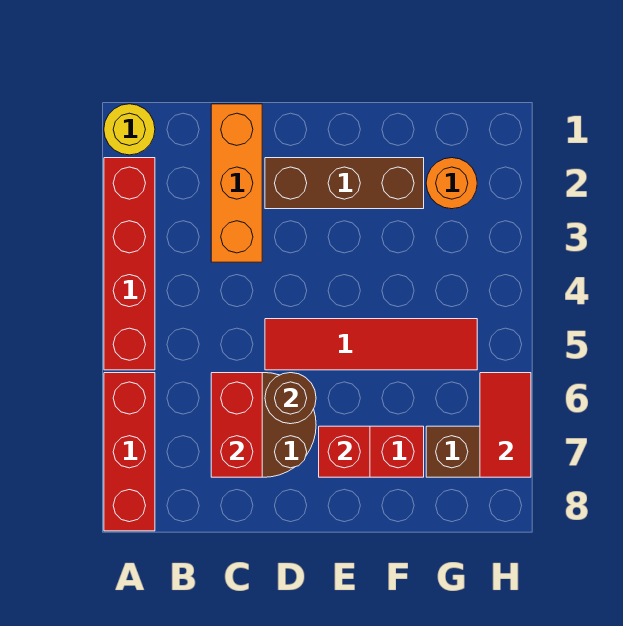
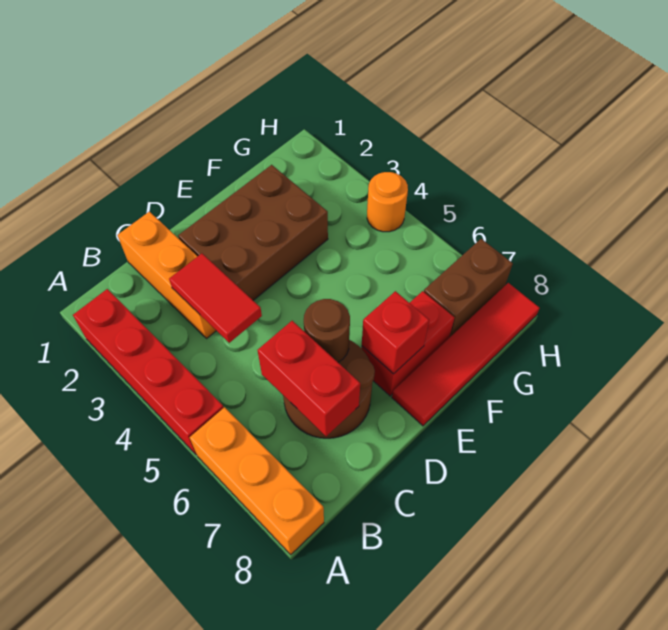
yellow 1x1 round brick [104,104,155,155] -> none
red 1x3 brick [104,373,155,531] -> orange 1x3 brick [190,407,324,555]
brown 1x3 brick [265,158,424,209] -> brown 2x3 brick [178,165,328,300]
red 1x4 tile [265,319,477,370] -> red 1x4 tile moved to [392,283,539,426]
orange 1x1 round brick [426,158,477,209] -> orange 1x1 round brick moved to [367,172,408,232]
red 1x2 tile [480,373,531,477] -> red 1x2 tile moved to [169,253,262,343]

